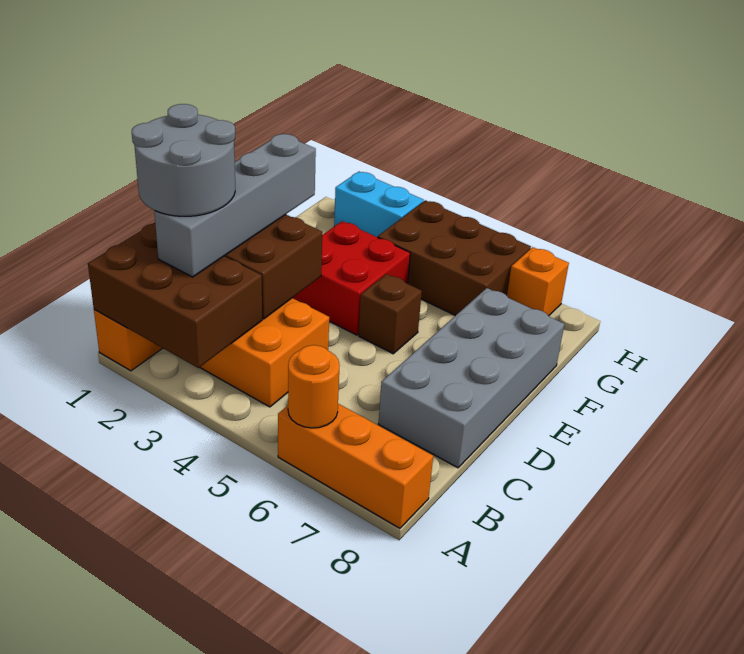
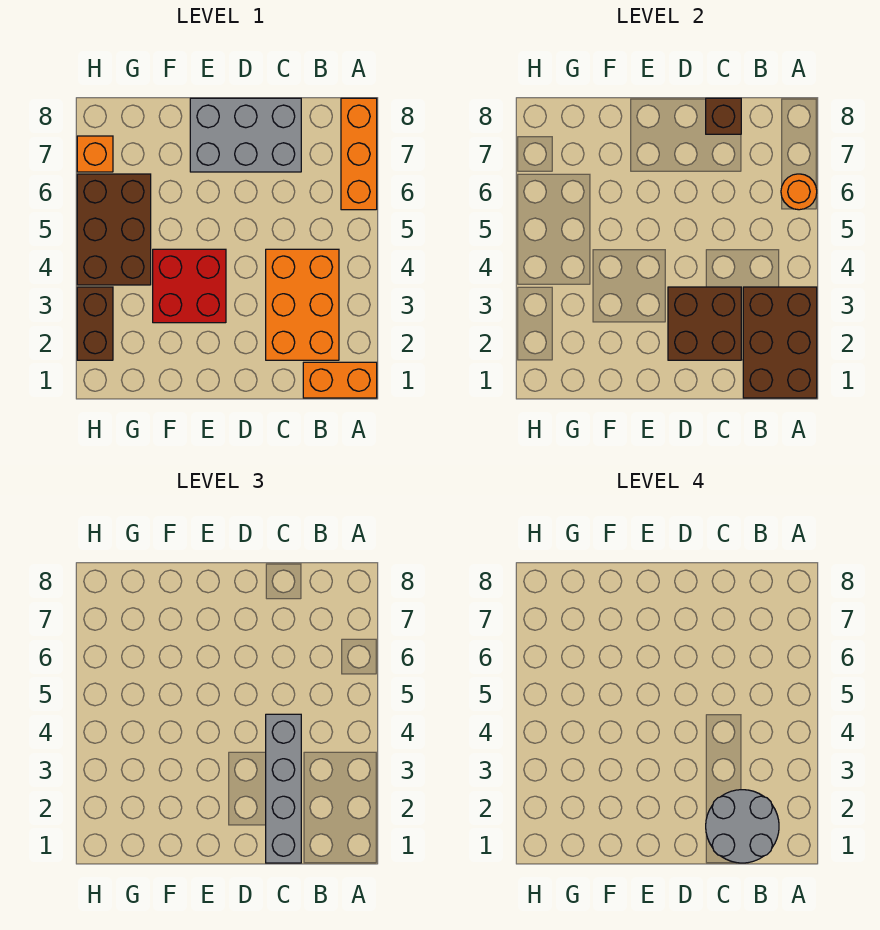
grey 1x4 brick [154,134,316,277] -> grey 1x4 brick turned to [266,714,301,863]
grey 2x4 brick [378,288,564,468] -> grey 2x3 brick [190,98,301,172]
brown 1x1 brick [359,274,422,354] -> brown 1x1 brick moved to [706,98,741,134]
cyan 1x2 brick [334,172,424,237] -> brown 1x2 brick [77,287,113,360]

